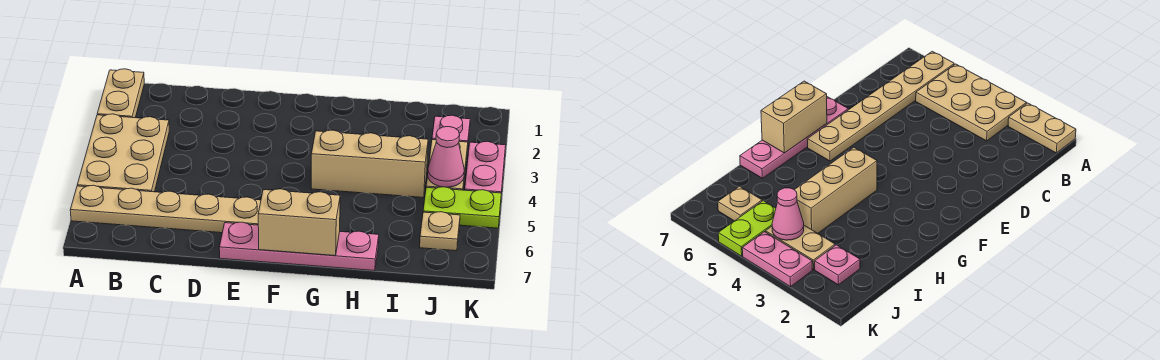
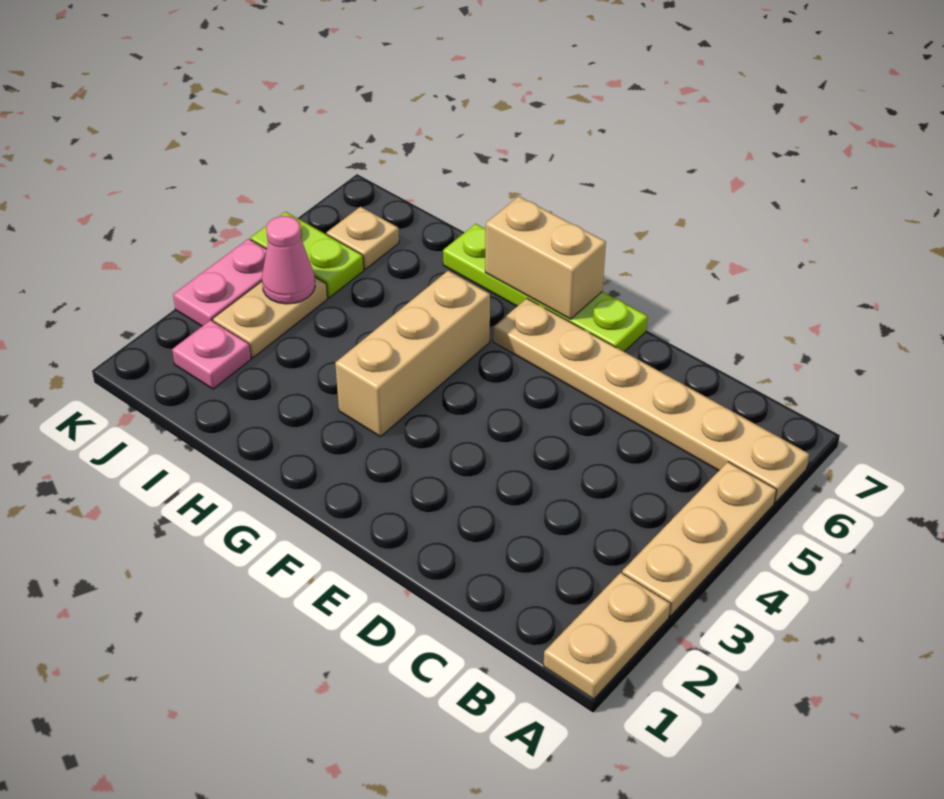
tan 2x3 plate [77,114,169,192] -> tan 1x3 plate [622,462,777,616]
pink 1x4 plate [219,222,379,271] -> lime 1x4 plate [443,224,648,352]
tan 1x3 brick [311,130,428,198] -> tan 1x3 brick turned to [335,271,490,437]

